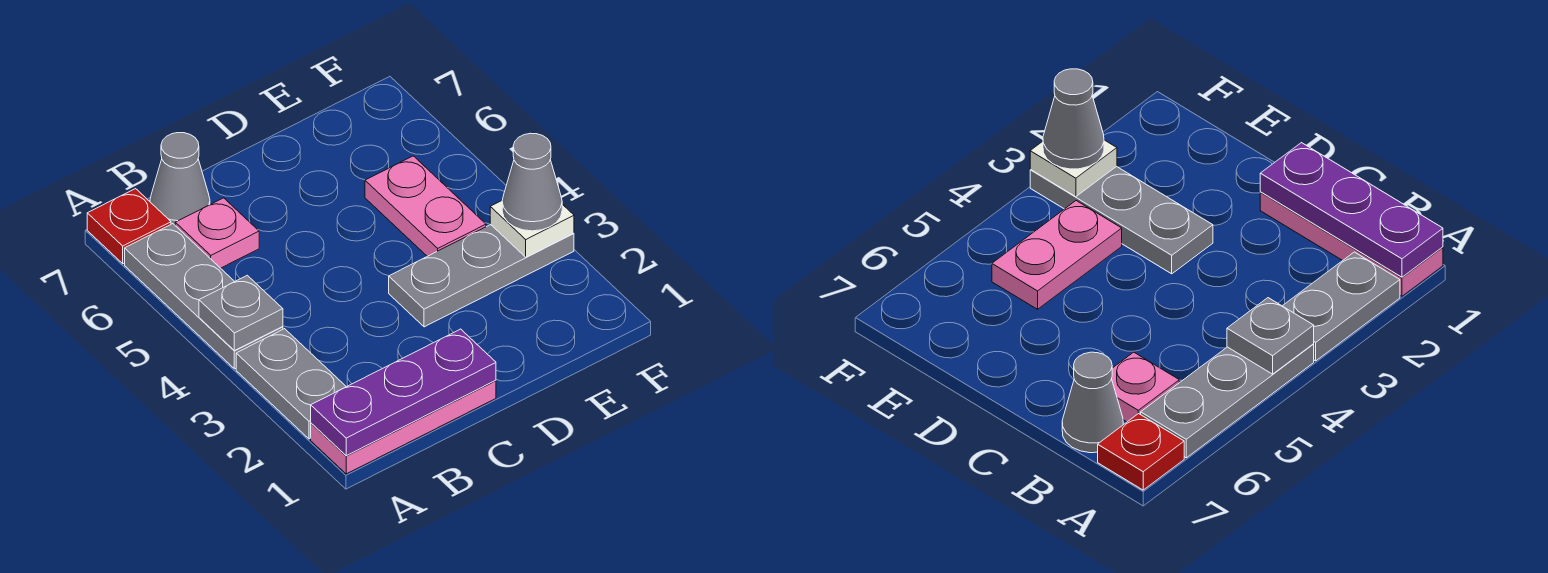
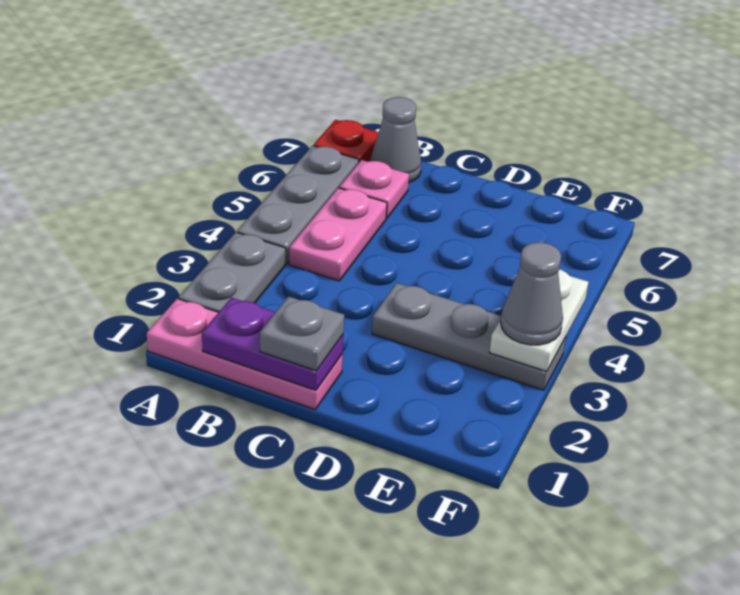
purple 1x3 plate [311,329,496,456] -> purple 1x2 plate [202,297,343,390]
grey 1x1 plate [199,275,283,351] -> grey 1x1 plate moved to [260,296,344,371]
pink 1x2 plate [365,156,486,256] -> pink 1x2 plate moved to [289,188,387,281]
white 1x1 plate [490,201,574,257] -> white 1x2 plate [489,269,588,371]

